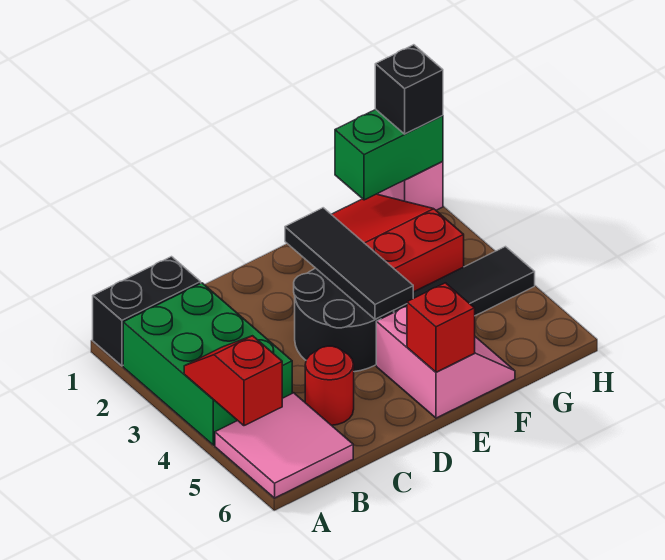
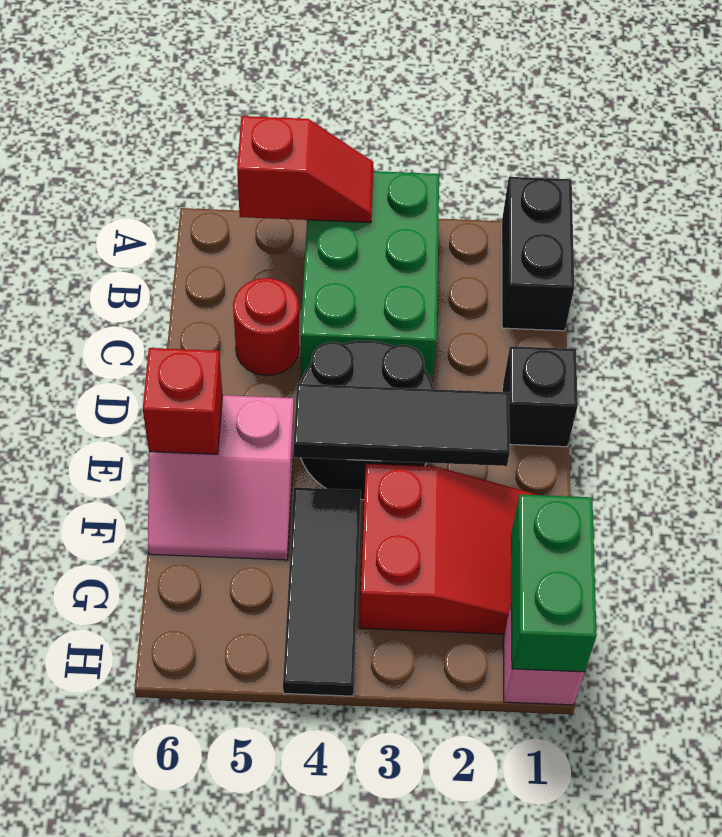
green 2x3 brick [123,283,292,445] -> green 2x3 brick turned to [301,171,439,381]
pink 2x2 tile [215,393,353,498] -> none
black 1x1 brick [375,45,443,134] -> black 1x1 brick moved to [502,346,578,447]

